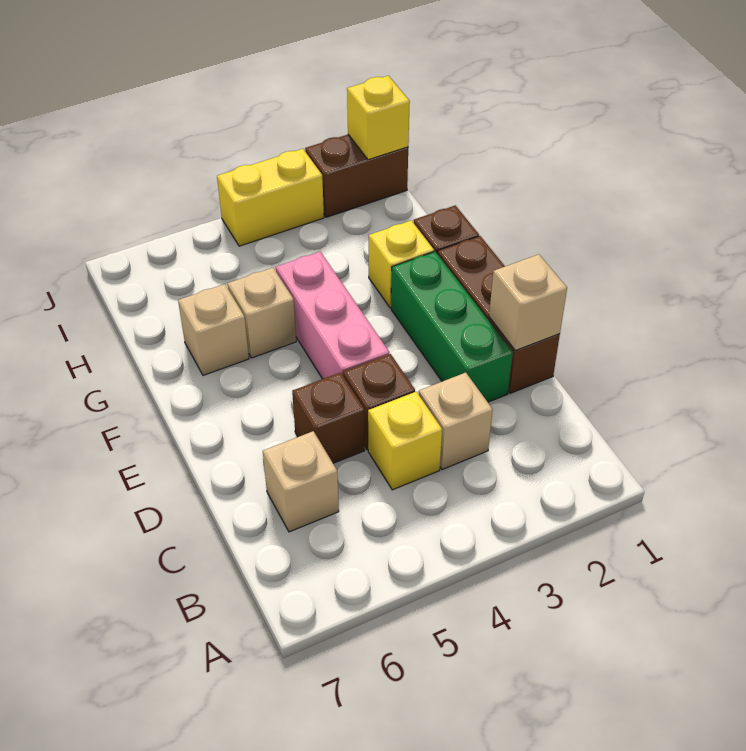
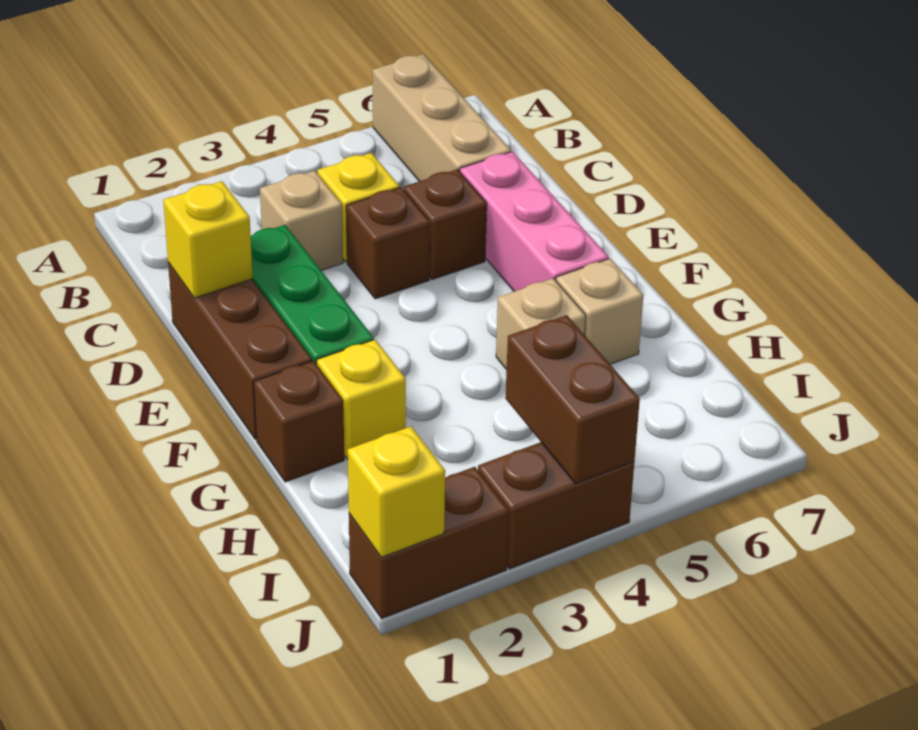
tan 1x1 brick [263,431,339,532] -> tan 1x3 brick [373,54,511,181]
tan 1x1 brick [489,254,567,350] -> yellow 1x1 brick [163,181,253,298]
pink 1x3 brick [276,252,389,379] -> pink 1x3 brick moved to [460,152,609,291]
none -> brown 1x2 brick [505,315,640,484]
yellow 1x2 brick [217,149,324,246] -> brown 1x2 brick [478,442,634,569]

